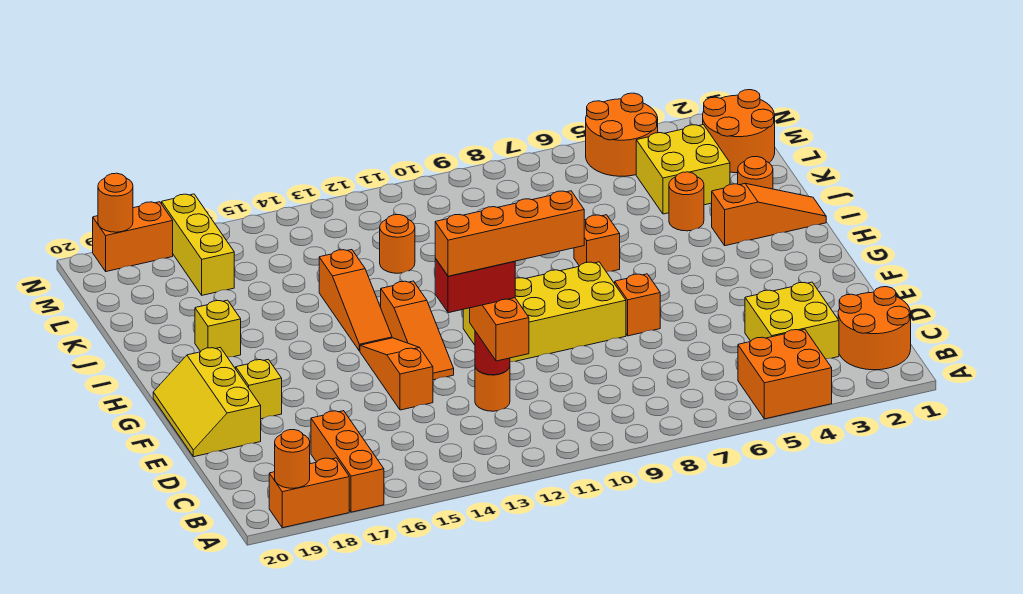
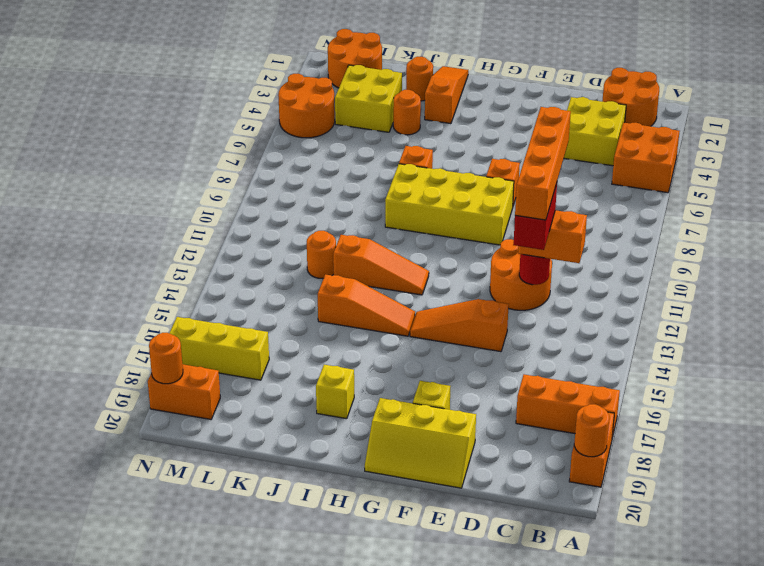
orange 1x1 round brick [475,367,510,411] -> orange 2x2 round brick [490,239,552,310]
yellow 2x4 brick [463,262,626,362] -> yellow 2x4 brick turned to [385,164,514,245]
orange 1x3 slope [381,281,454,380] -> orange 1x3 slope moved to [333,235,429,295]
orange 1x2 brick [93,202,173,272] -> orange 1x2 brick turned to [148,364,220,419]

